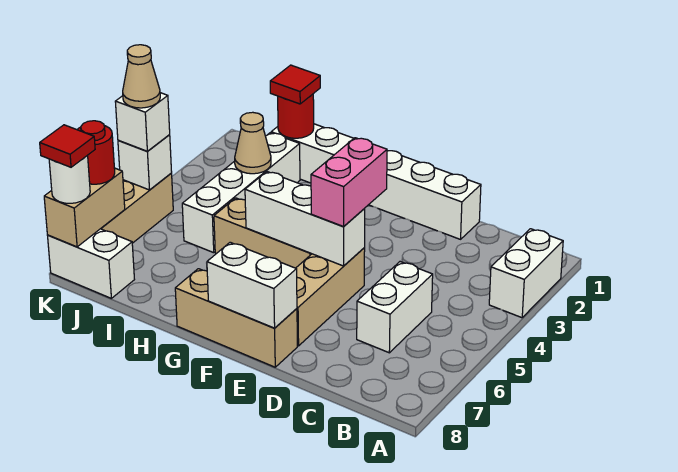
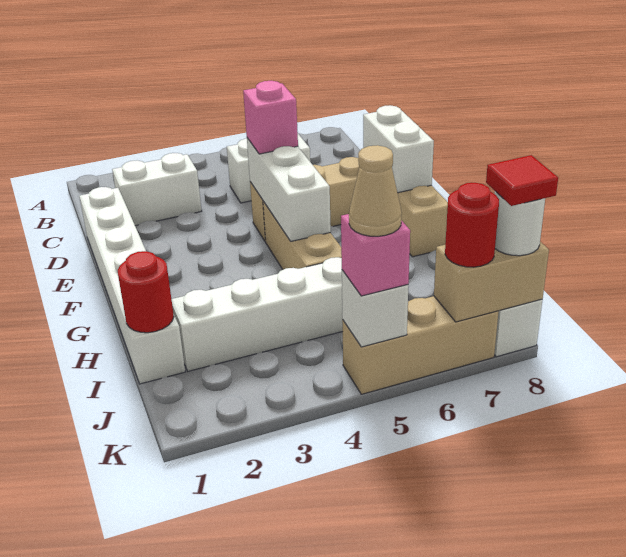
white 1x2 brick [489,229,563,318] -> white 1x2 brick moved to [112,153,202,226]
pink 1x2 brick [311,138,387,227] -> pink 1x1 brick [243,81,298,154]
red 1x1 tile [270,65,320,104] -> none
tan 1x1 cone [235,112,271,174] -> none
white 1x1 brick [115,93,170,151] -> pink 1x1 brick [341,214,410,296]

